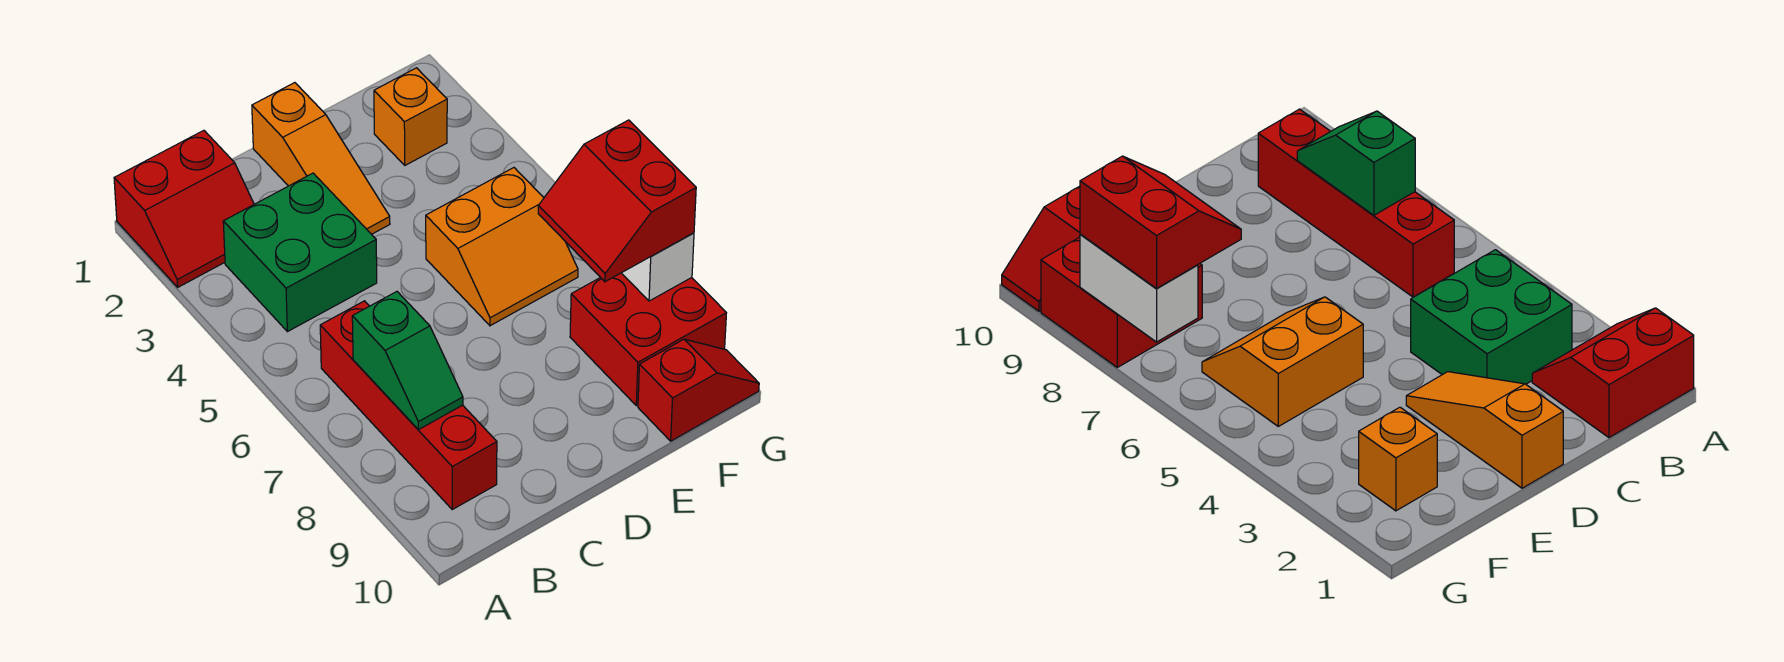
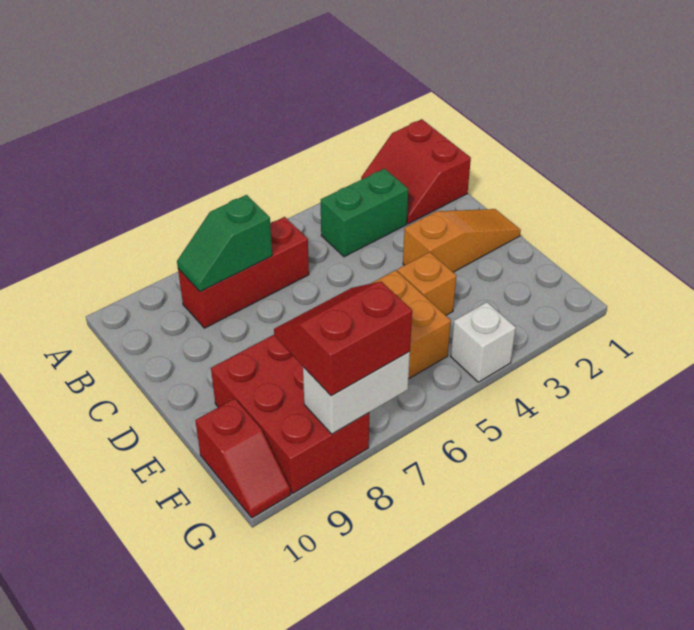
green 2x2 brick [223,173,377,332] -> green 1x2 brick [321,169,408,257]
red 1x4 brick [320,301,497,509] -> red 1x3 brick [178,217,309,328]
orange 1x3 slope [252,83,390,234] -> orange 1x3 slope turned to [403,209,521,272]
orange 1x1 brick [374,68,447,165] -> orange 1x1 brick moved to [397,252,456,315]
red 2x2 brick [570,273,726,406] -> red 2x3 brick [211,335,369,493]
none -> white 1x1 brick [451,302,516,382]

